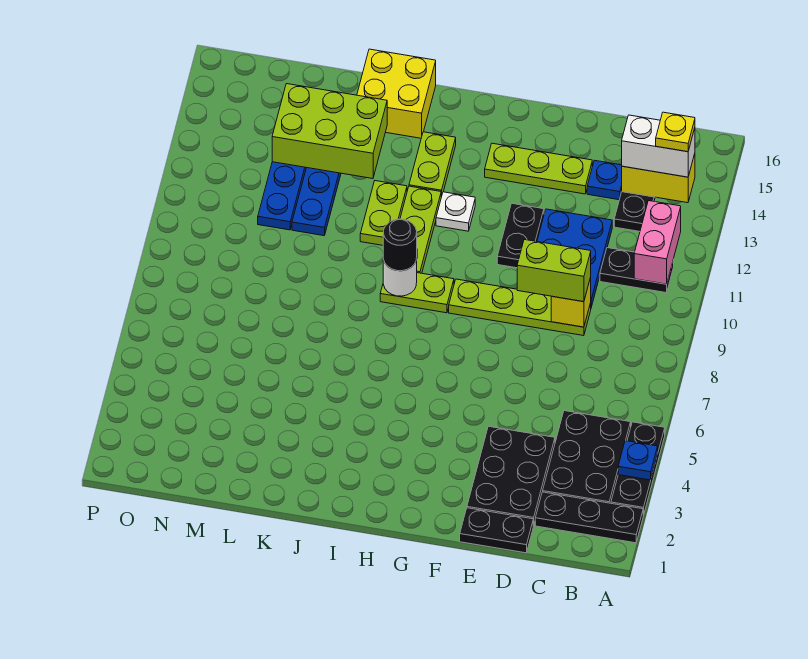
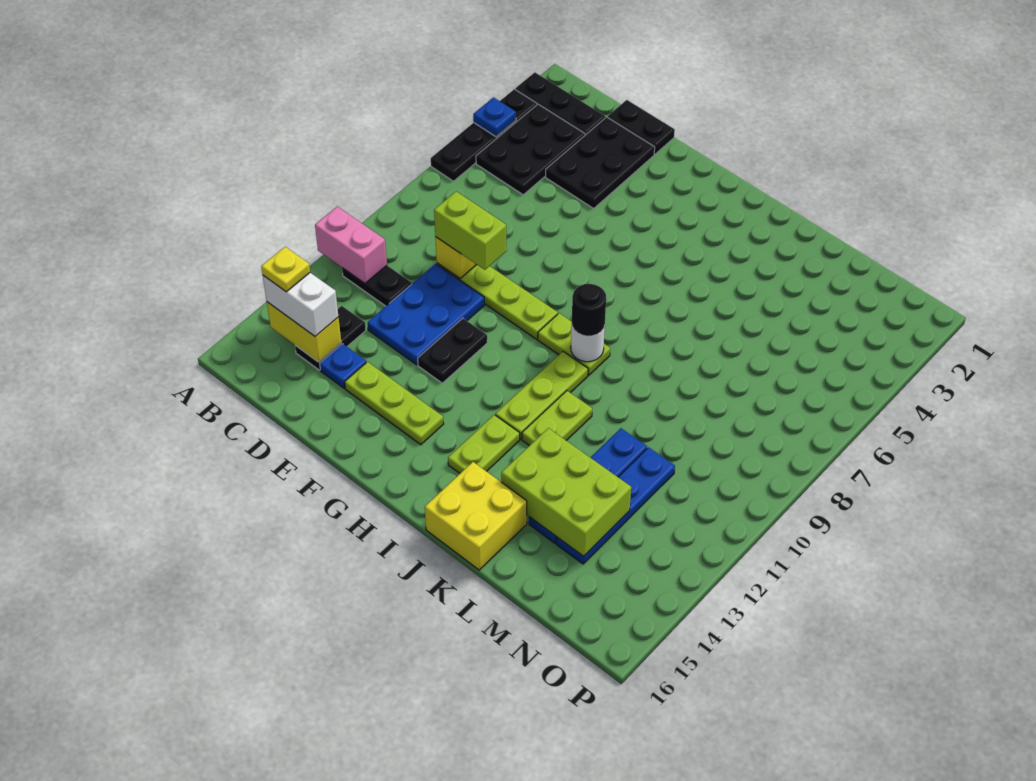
black 1x3 plate [611,422,665,515] -> black 1x4 plate [431,89,537,181]
pink 1x2 brick [634,201,681,284] -> pink 1x2 brick turned to [315,206,387,283]
white 1x1 plate [436,192,475,231] -> none

